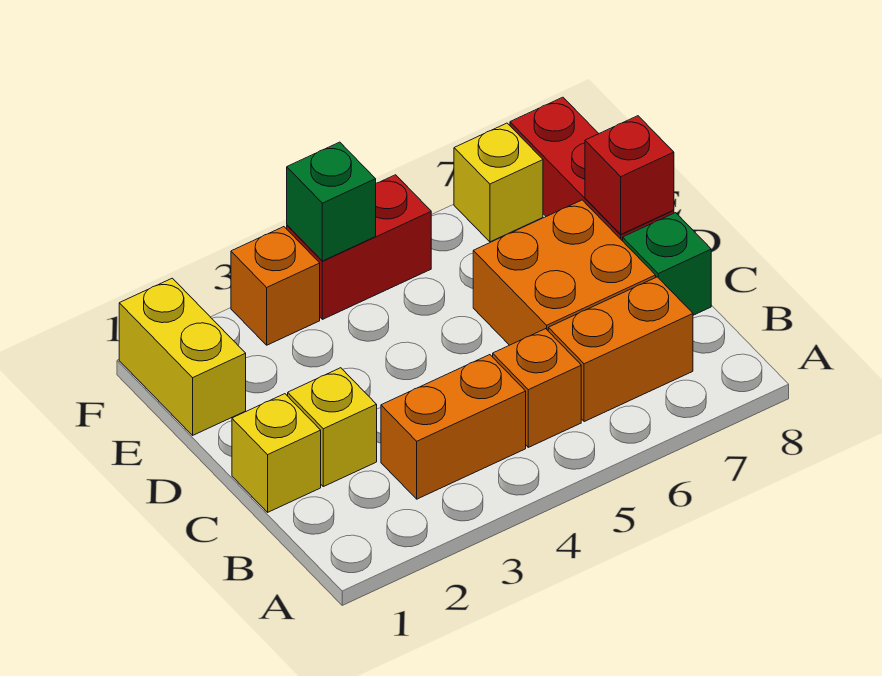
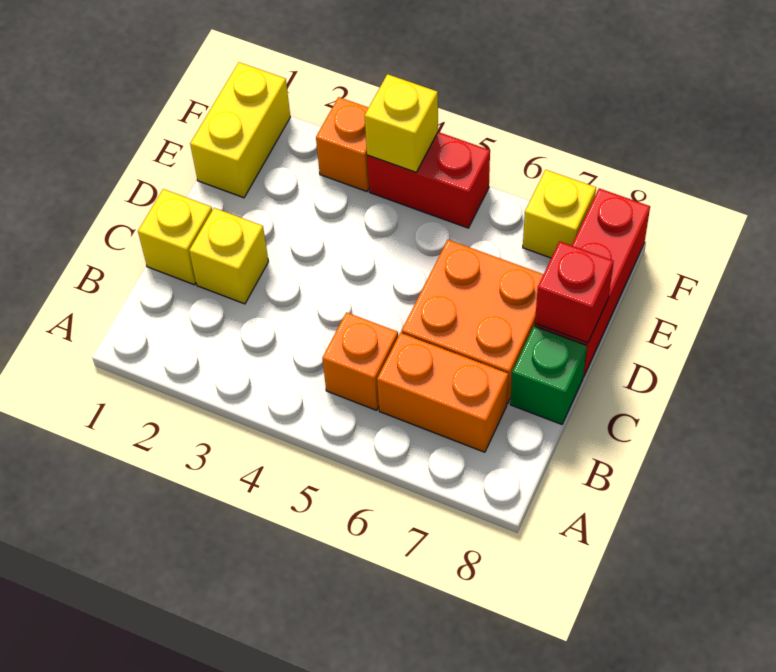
orange 1x2 brick [381,355,526,499] -> none
green 1x1 brick [287,142,376,261] -> yellow 1x1 brick [365,74,438,172]

